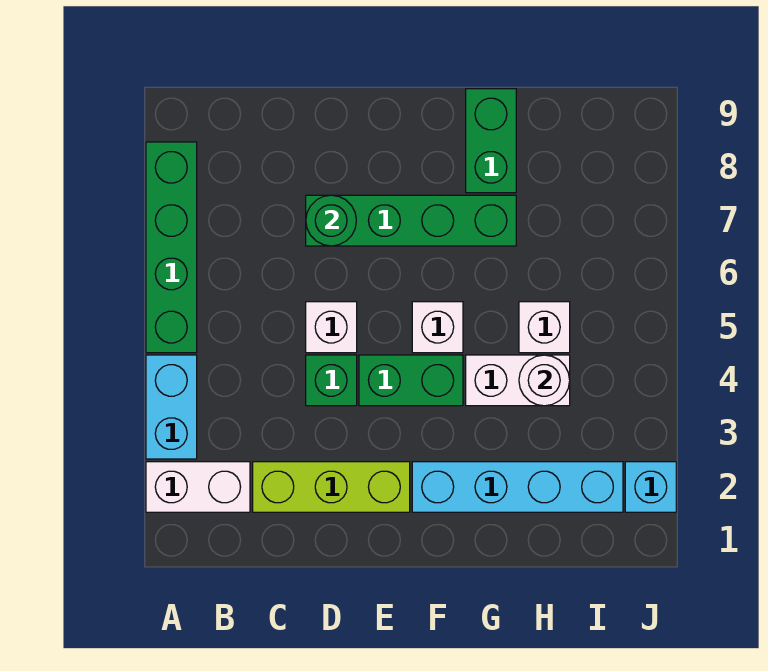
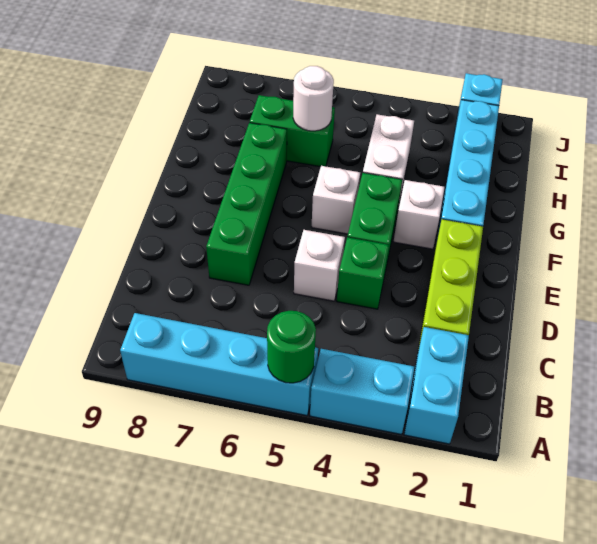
white 1x2 brick [146,462,250,512] -> cyan 1x2 brick [404,327,469,444]
green 1x4 brick [146,142,197,353] -> cyan 1x4 brick [120,313,318,416]
green 1x1 round brick [306,195,356,246] -> green 1x1 round brick moved to [267,311,316,383]
green 1x2 brick [466,89,516,193] -> green 1x2 brick moved to [250,95,335,167]
white 1x1 round brick [519,355,570,406] -> white 1x1 round brick moved to [293,66,334,131]
white 1x1 brick [519,302,570,353] -> white 1x1 brick moved to [394,180,445,249]

